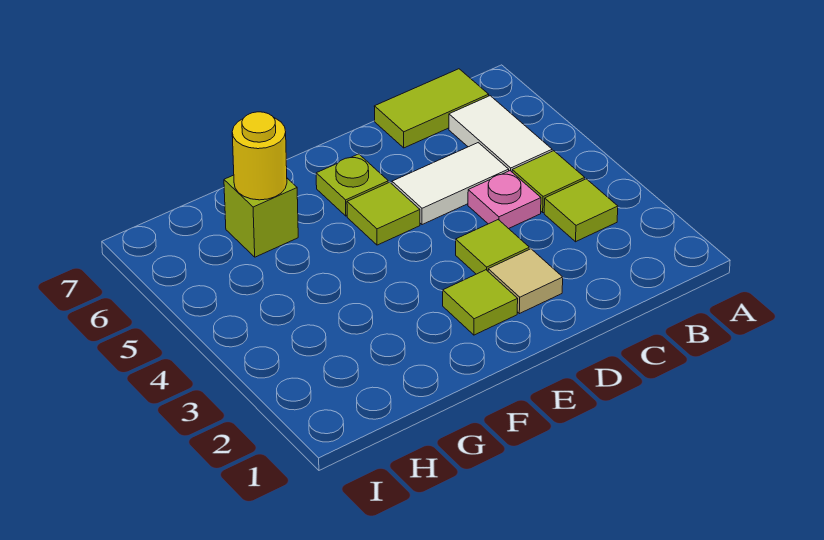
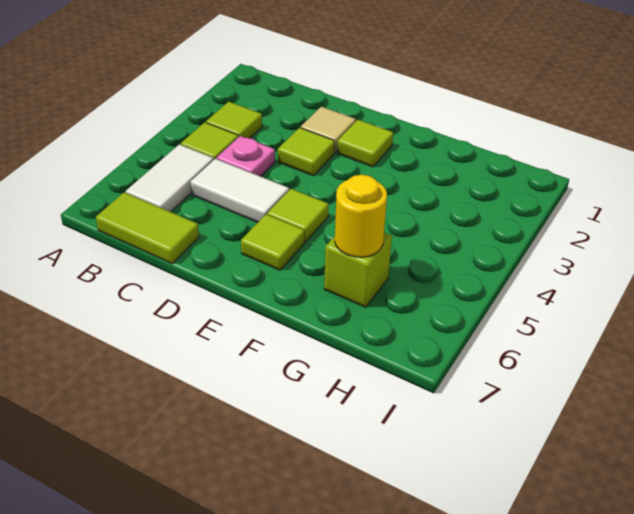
lime 1x1 plate [316,154,388,216] -> lime 1x1 tile [241,214,304,270]

